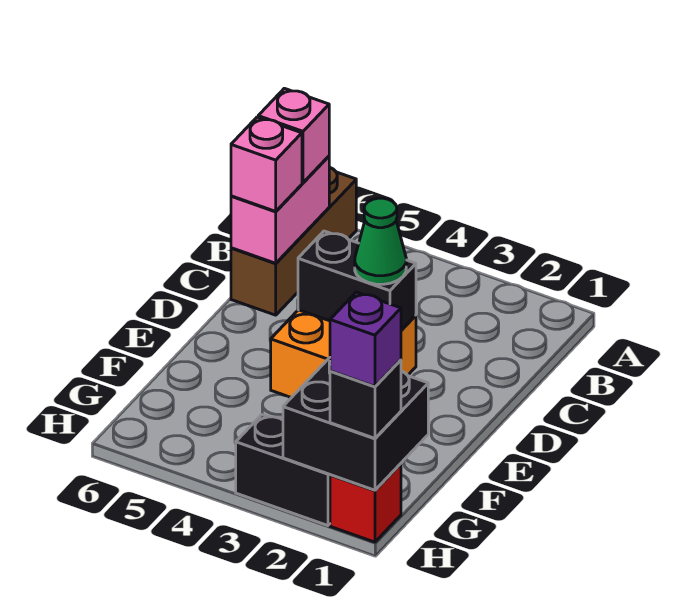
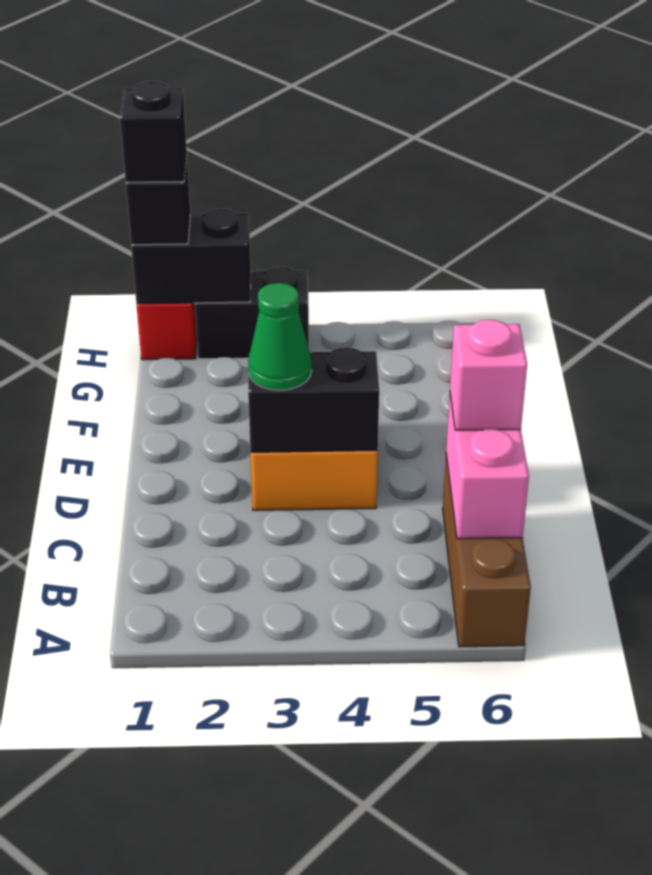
pink 1x1 brick [258,88,329,183] -> none
black 2x2 brick [283,358,428,490] -> black 1x2 brick [131,209,251,304]
purple 1x1 brick [330,292,401,387] -> black 1x1 brick [120,81,187,182]

